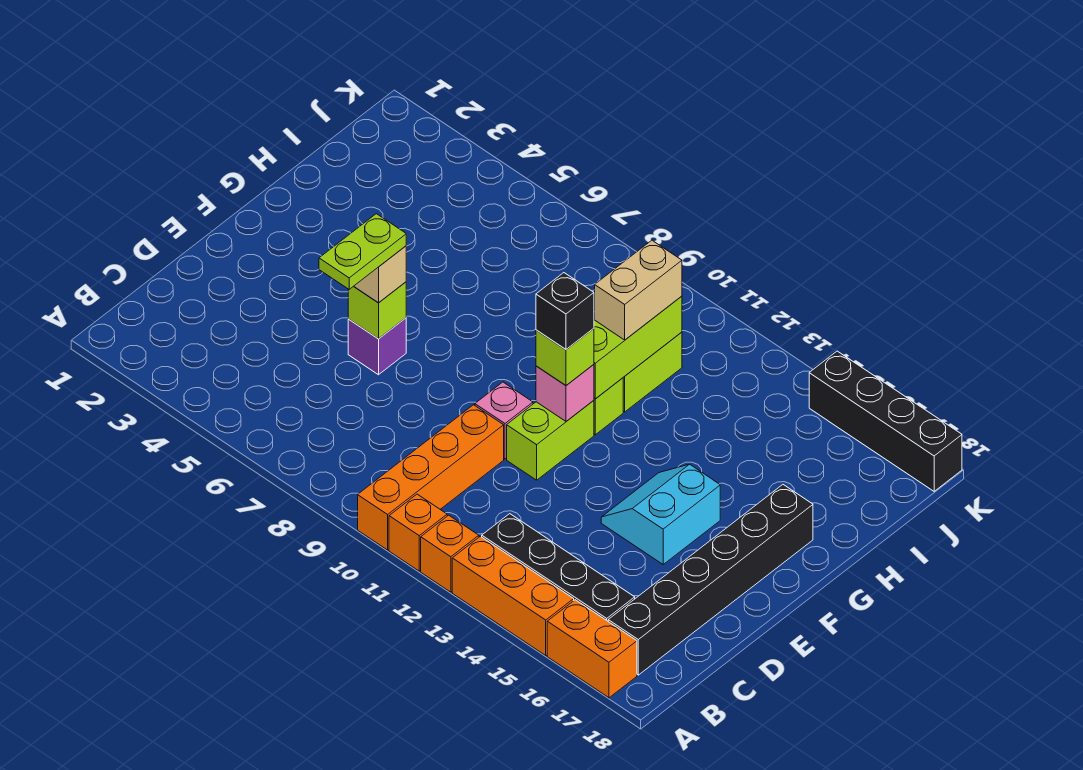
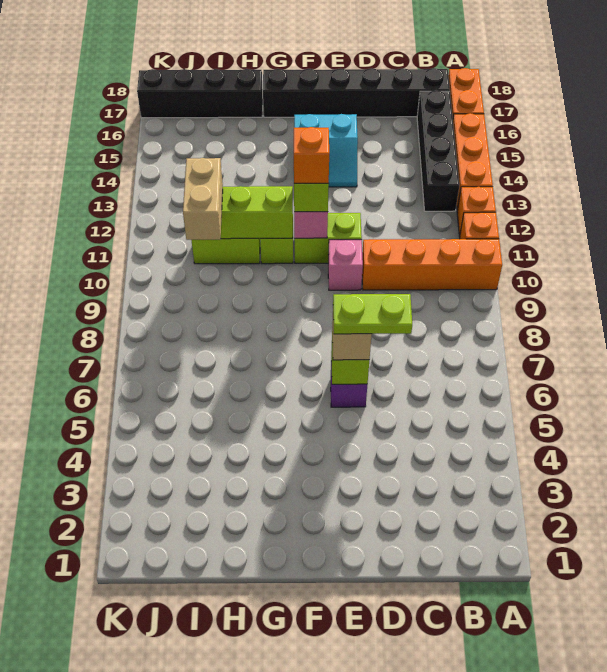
black 1x1 brick [536,273,594,349] -> orange 1x1 brick [294,127,329,183]
tan 1x2 brick [595,240,682,340] -> tan 1x2 brick turned to [183,158,223,240]
black 1x4 brick [809,351,962,491] -> black 1x4 brick turned to [137,69,263,118]

